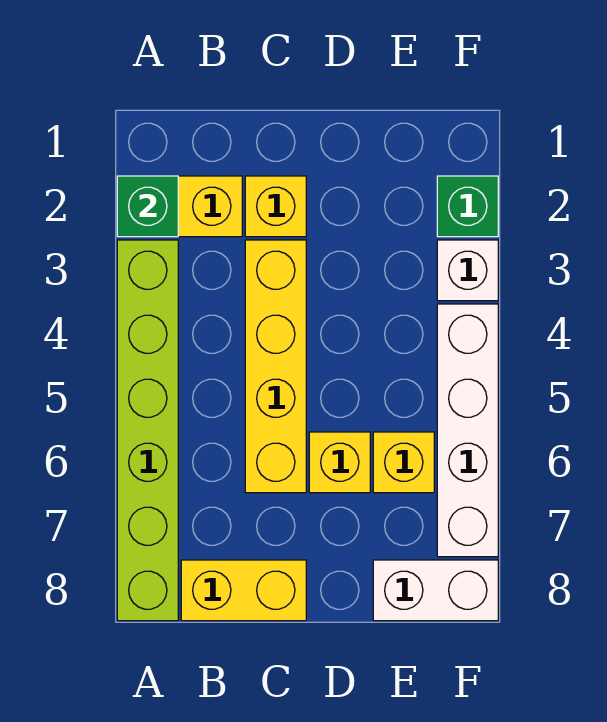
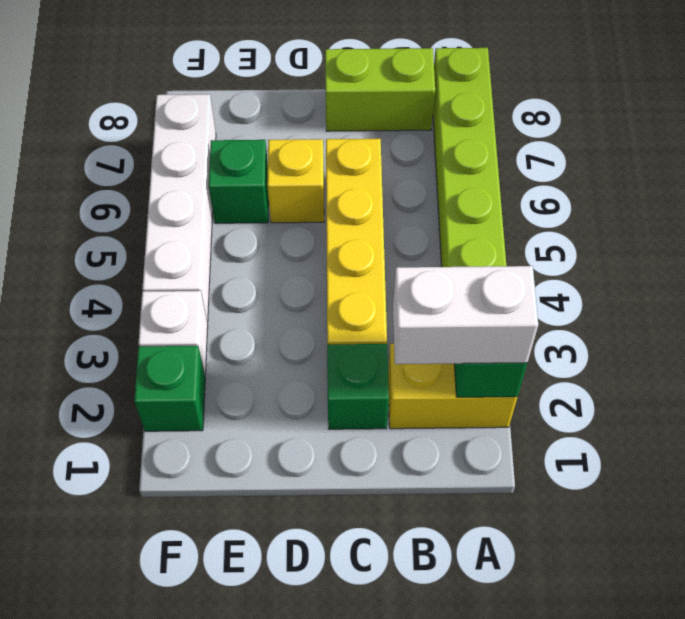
yellow 1x2 brick [181,560,306,621] -> lime 1x2 brick [325,48,435,131]
yellow 1x1 brick [245,176,306,237] -> green 1x1 brick [327,344,389,429]
yellow 1x1 brick [373,432,434,493] -> green 1x1 brick [209,140,269,223]
white 1x2 brick [373,560,498,621] -> white 1x2 brick moved to [393,266,538,364]

